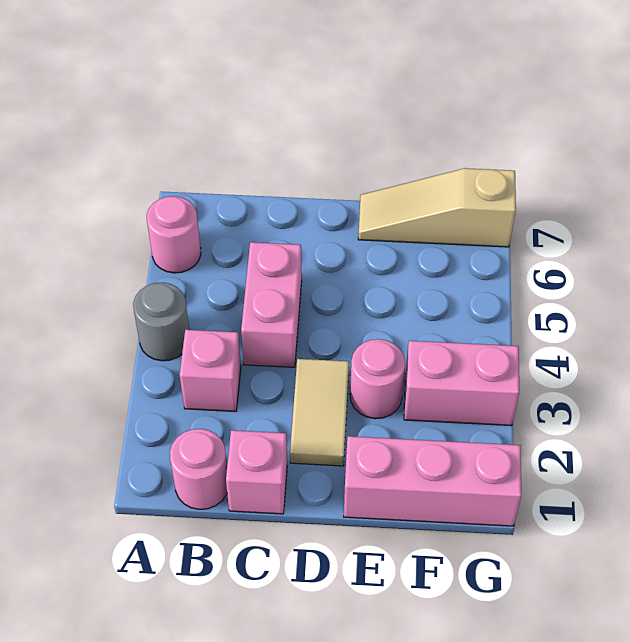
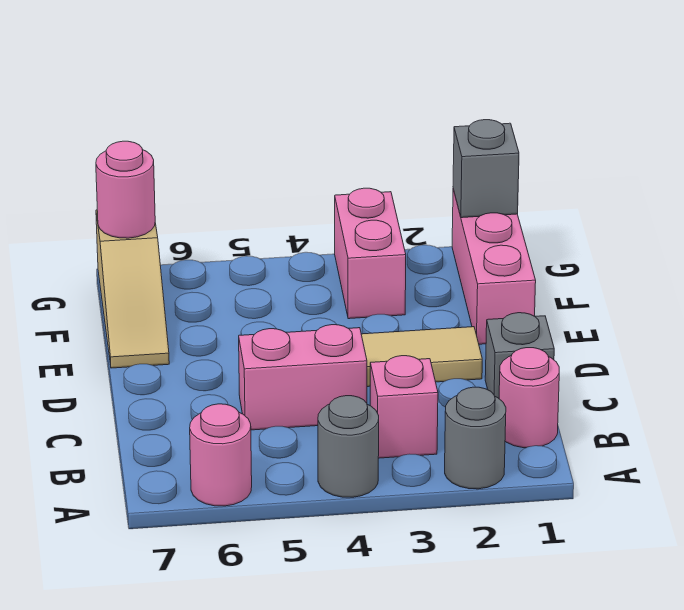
none -> grey 1x1 round brick [445,387,506,489]
pink 1x1 brick [226,430,287,514] -> grey 1x1 brick [485,313,554,398]
pink 1x1 round brick [350,339,405,419] -> pink 1x1 round brick moved to [96,141,155,238]
none -> grey 1x1 brick [453,120,519,218]

